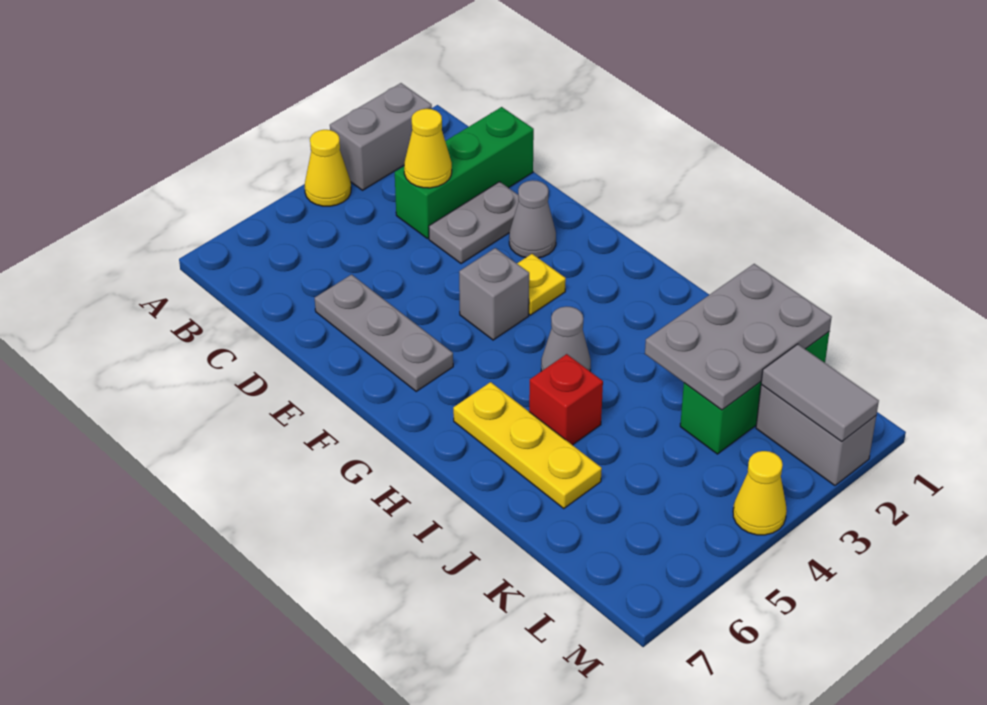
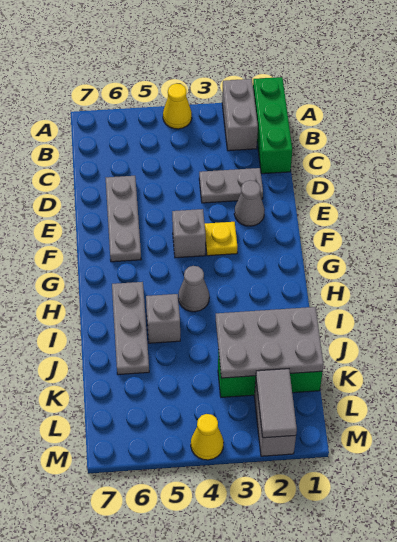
grey 1x2 brick [330,83,432,190] -> grey 1x2 brick turned to [222,79,258,151]
green 1x3 brick [395,107,534,239] -> green 1x3 brick turned to [253,77,292,174]
yellow 1x1 cone [404,109,452,188] -> none
yellow 1x3 plate [453,382,602,508] -> grey 1x3 plate [112,282,149,375]
red 1x1 brick [529,354,603,445] -> grey 1x1 brick [146,294,180,343]

